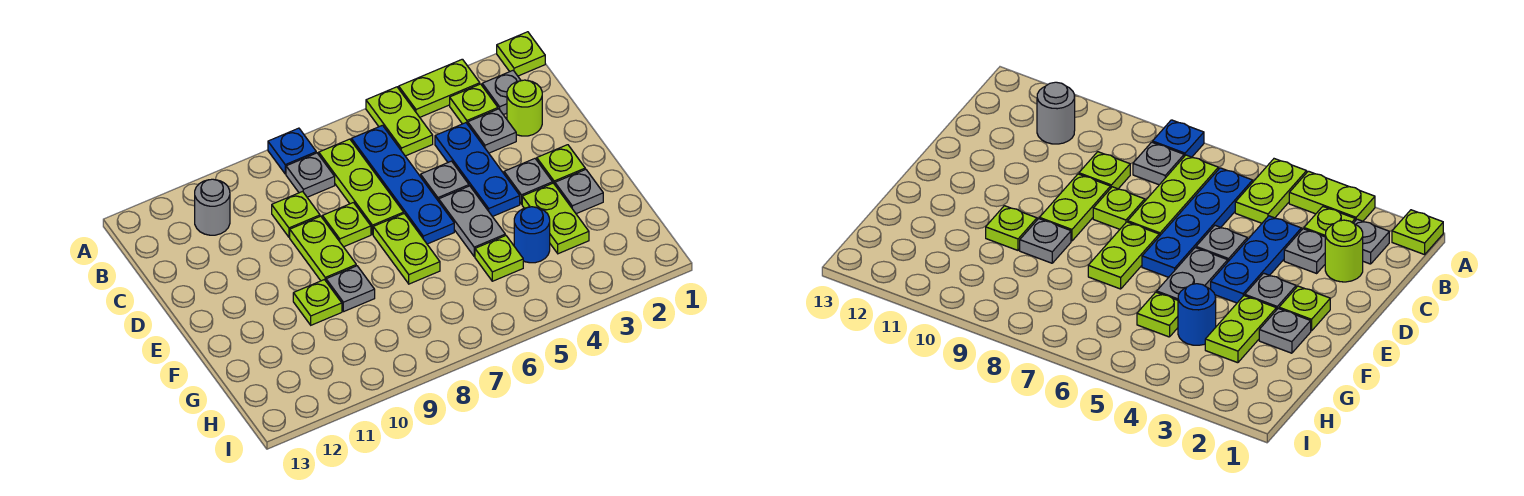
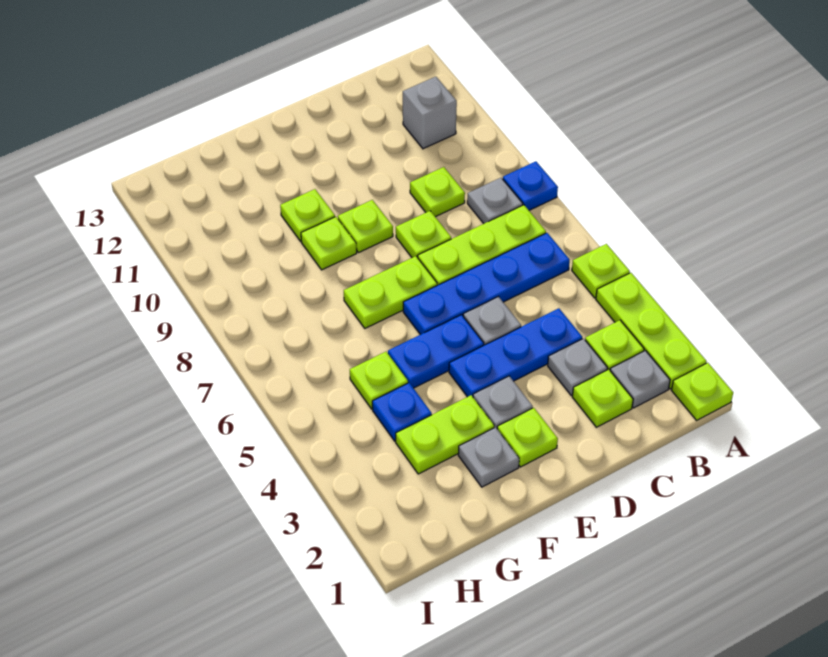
lime 1x2 plate [399,59,480,117] -> lime 1x3 plate [596,273,707,389]
lime 1x2 plate [366,87,433,156] -> lime 1x1 plate [572,244,630,298]
grey 1x1 round brick [195,179,230,235] -> grey 1x1 brick [403,77,457,149]
lime 1x1 round brick [507,80,542,136] -> lime 1x1 plate [572,369,633,427]
lime 1x2 plate [290,216,356,281] -> lime 1x1 plate [338,200,393,253]
grey 1x2 plate [439,186,505,256] -> blue 1x2 plate [388,315,484,388]
grey 1x1 plate [326,266,375,312] -> lime 1x1 plate [301,217,357,270]
blue 1x1 round brick [514,207,550,263] -> blue 1x1 plate [372,383,432,441]

